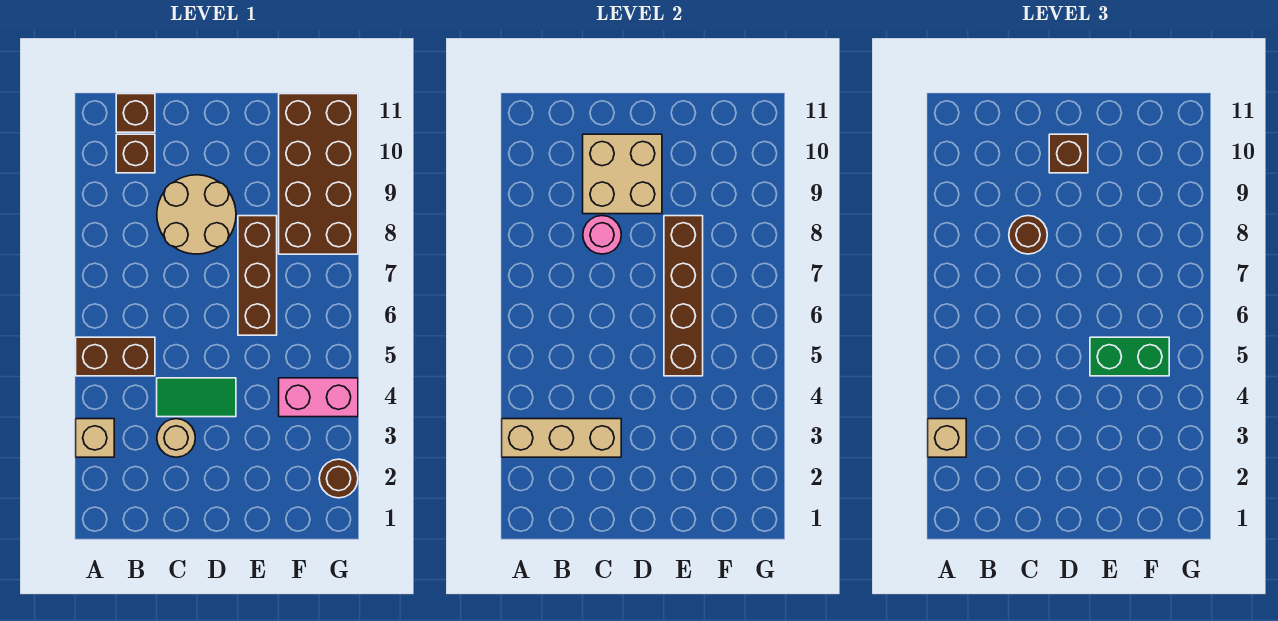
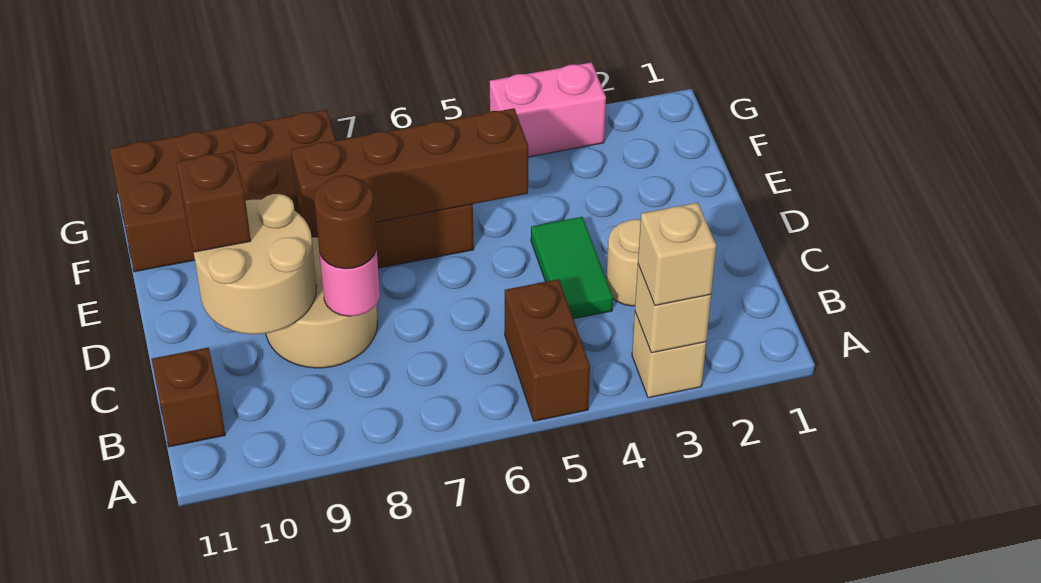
tan 1x3 brick [502,419,621,457] -> tan 1x1 brick [635,265,711,353]
brown 1x1 brick [116,134,155,173] -> none
tan 2x2 brick [583,134,662,214] -> tan 2x2 round brick [194,194,316,334]
green 1x2 brick [1090,337,1169,376] -> none
pink 1x2 brick [279,378,358,417] -> pink 1x2 brick turned to [490,62,606,157]
brown 1x1 round brick [319,459,358,498] -> none

